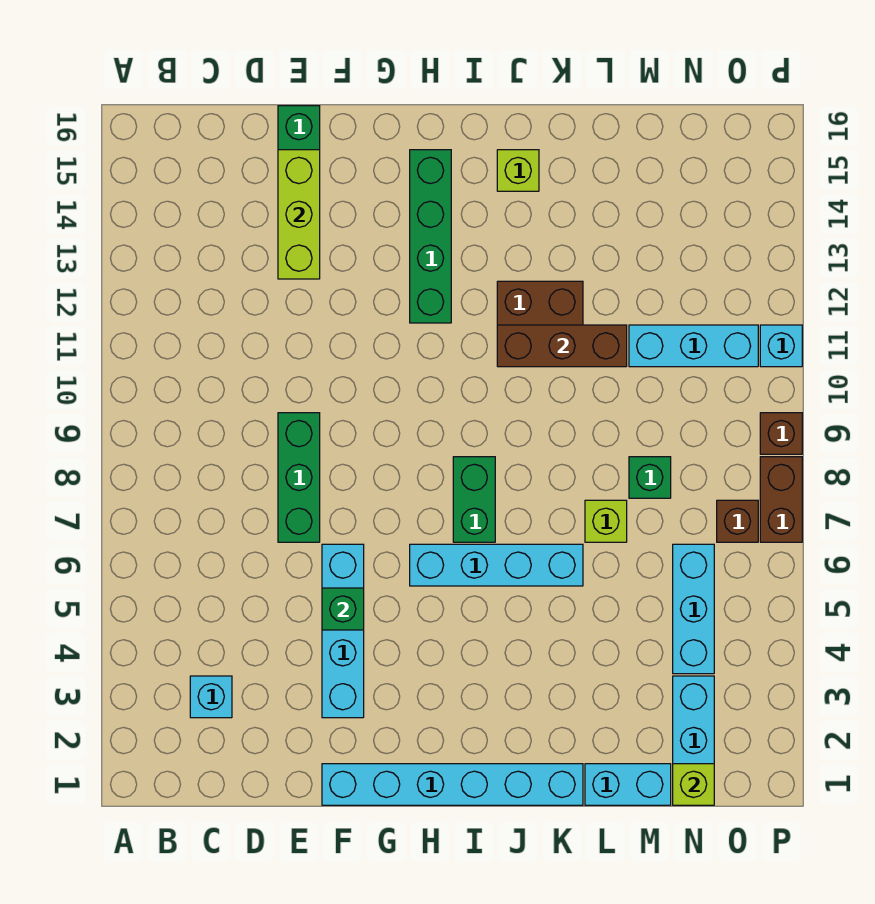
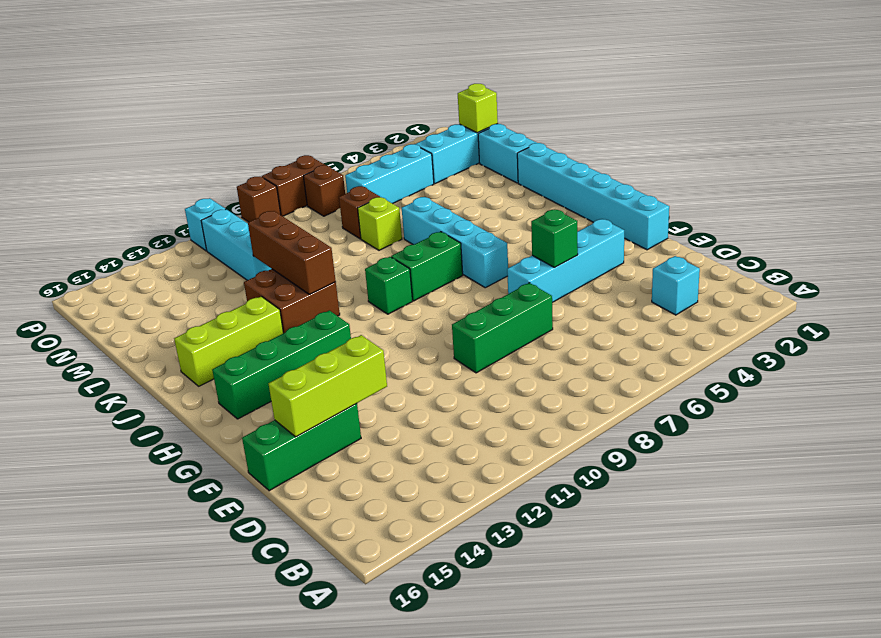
lime 1x1 brick [497,150,539,191] -> lime 1x3 brick [174,296,283,386]
none -> brown 1x1 brick [339,186,380,239]
green 1x1 brick [629,457,671,498] -> green 1x1 brick moved to [365,257,413,314]

